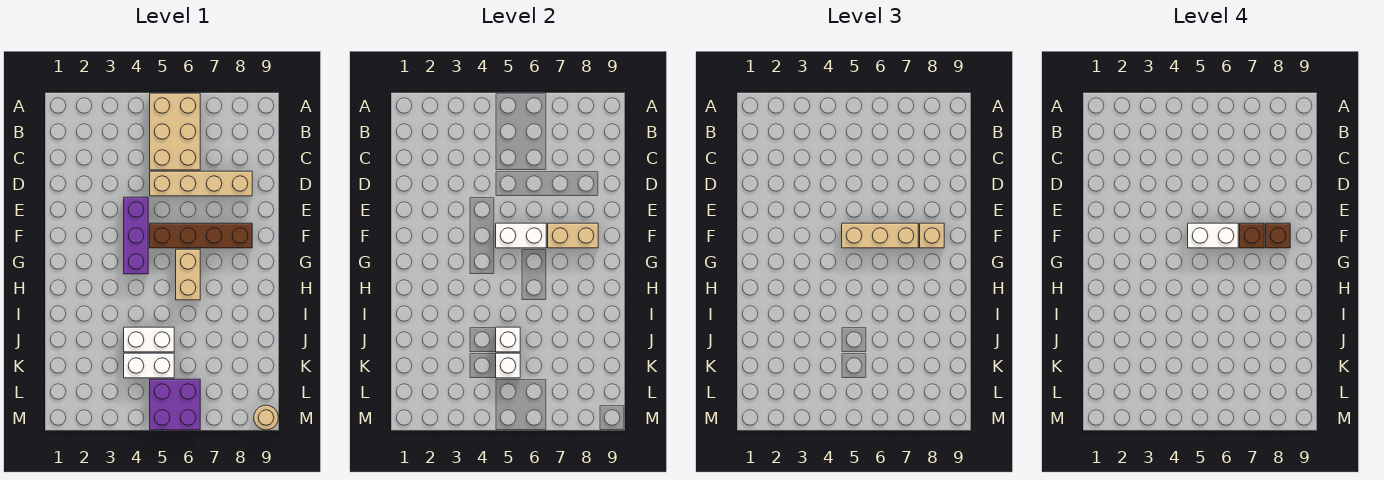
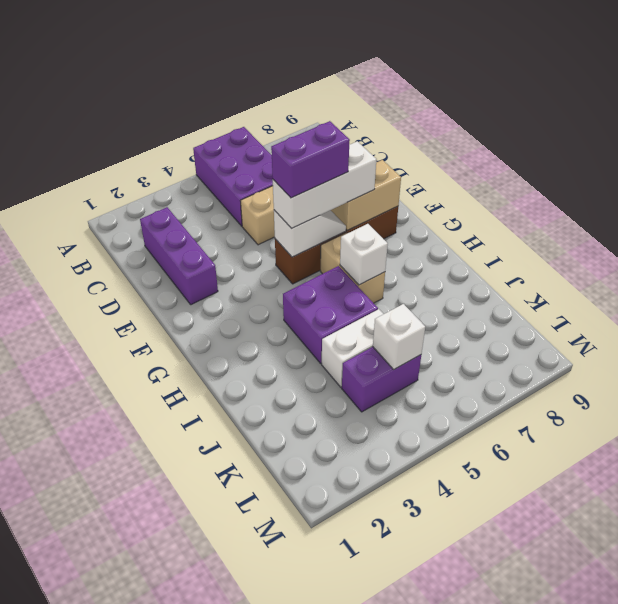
tan 2x3 brick [150,93,200,170] -> purple 2x3 brick [193,127,273,226]
purple 1x3 brick [124,197,148,274] -> purple 1x3 brick moved to [140,207,218,305]
white 1x2 brick [496,223,546,248] -> white 1x2 slope [274,210,346,257]
tan 1x3 brick [842,223,918,248] -> white 1x3 brick [273,141,377,229]
white 1x2 brick [1188,223,1238,248] -> purple 1x2 brick [271,121,350,198]
brown 1x1 brick [1240,223,1264,248] -> none
tan 1x1 brick [920,223,944,248] -> none
brown 1x1 brick [1266,223,1290,248] -> none
white 1x1 brick [496,327,520,352] -> white 1x1 brick moved to [340,224,388,285]
white 1x2 brick [124,353,174,378] -> purple 1x2 brick [342,347,421,412]
purple 2x2 brick [150,379,200,430] -> purple 2x2 brick moved to [283,266,378,363]
tan 1x1 round brick [254,405,278,430] -> none

